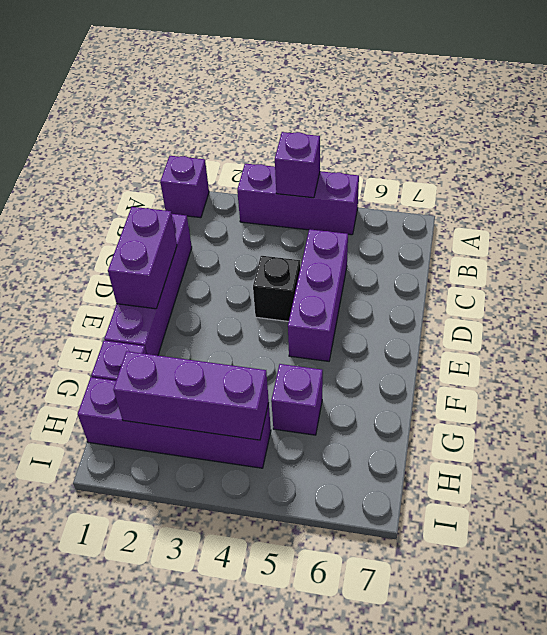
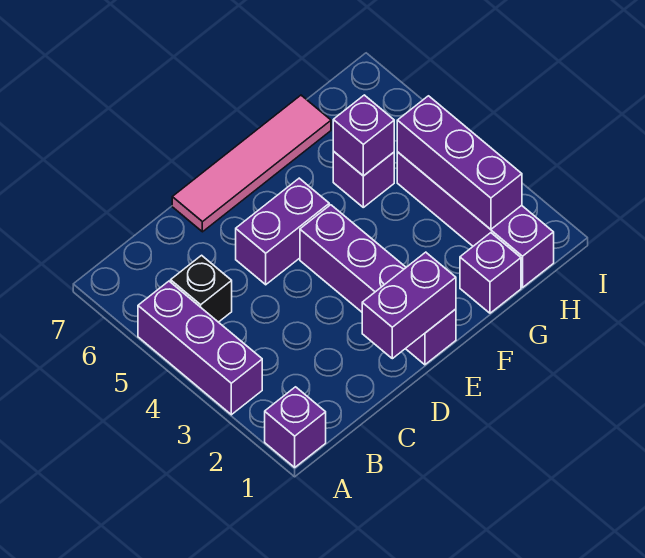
purple 1x1 brick [275,132,320,198] -> purple 1x1 brick moved to [333,95,394,176]
purple 1x4 brick [104,214,192,356] -> purple 1x4 brick turned to [300,205,456,365]
purple 1x3 brick [288,229,348,361] -> purple 1x2 brick [236,178,329,285]
black 1x1 brick [253,256,300,321] -> black 1x1 brick moved to [171,255,232,322]
none -> pink 1x4 tile [172,95,331,232]

